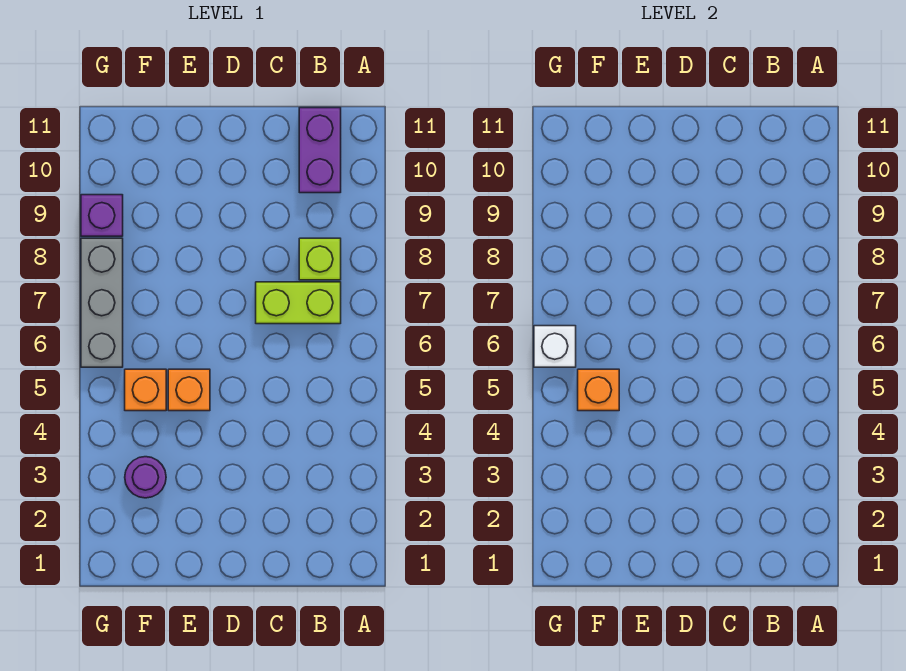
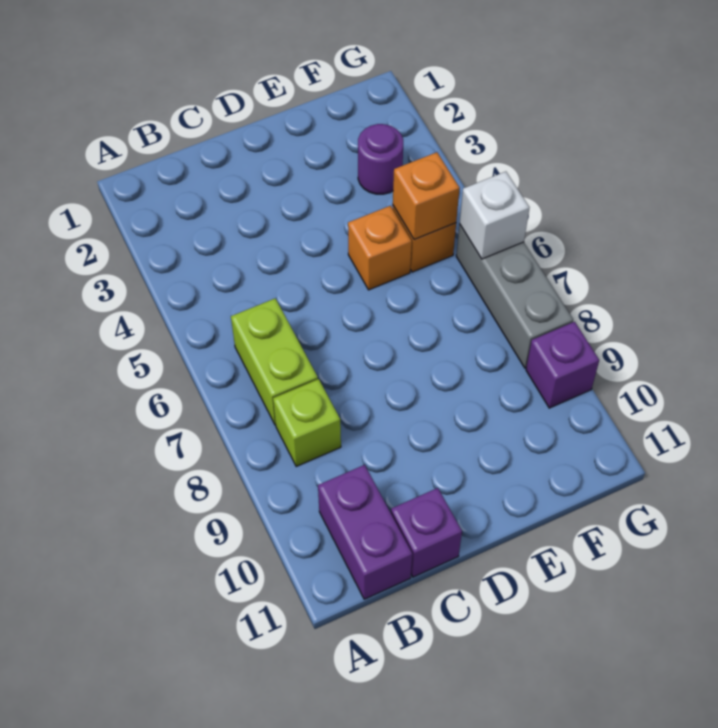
lime 1x2 brick [256,282,341,324] -> lime 1x2 brick turned to [231,298,318,425]
none -> purple 1x1 brick [391,488,462,577]

